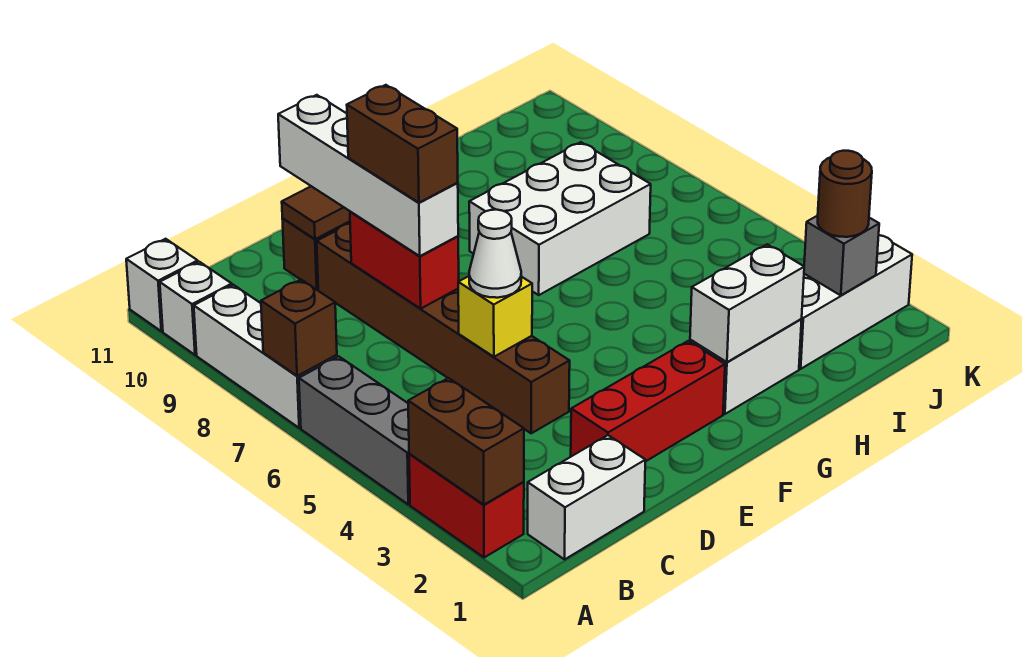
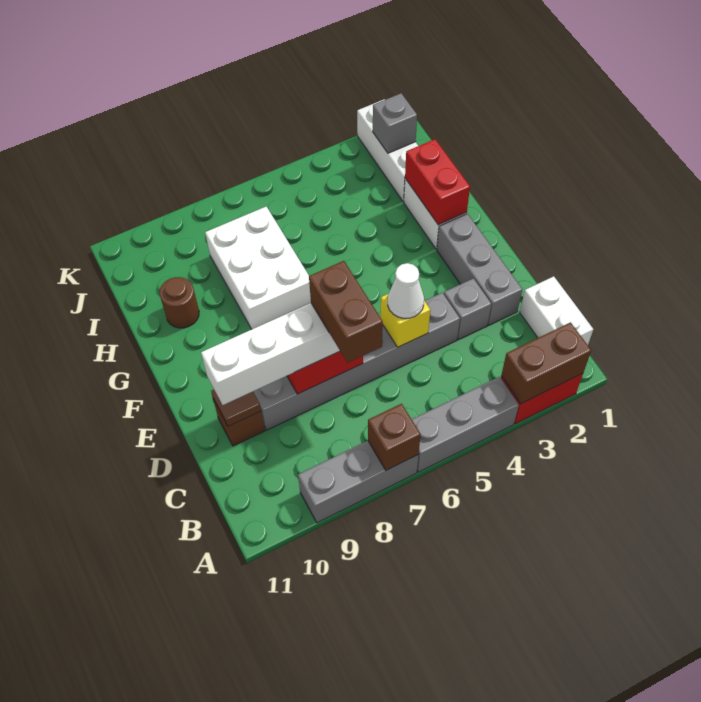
white 1x3 brick [194,285,337,428] -> grey 1x3 brick [298,441,418,523]
white 1x1 brick [160,262,232,355] -> none
white 1x1 brick [126,239,198,331] -> none
red 1x3 brick [571,341,725,462] -> grey 1x3 brick [437,214,522,325]
none -> grey 1x1 brick [444,278,491,339]
brown 1x6 brick [317,224,570,433] -> grey 1x6 brick [253,293,460,430]
brown 1x2 brick [347,85,458,203] -> brown 1x2 brick turned to [309,261,383,363]
white 1x2 brick [690,245,804,362] -> red 1x2 brick [405,139,470,225]
brown 1x1 round brick [818,151,872,237] -> brown 1x1 round brick moved to [159,277,199,328]

